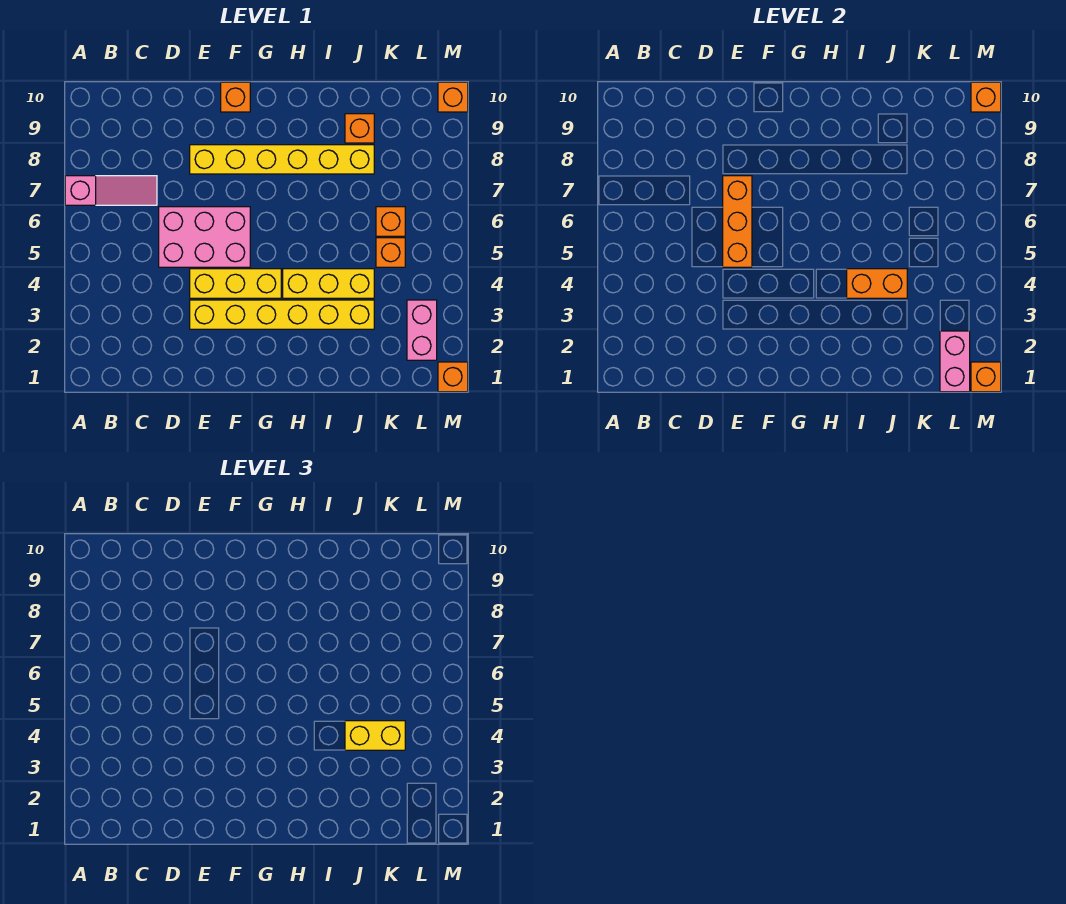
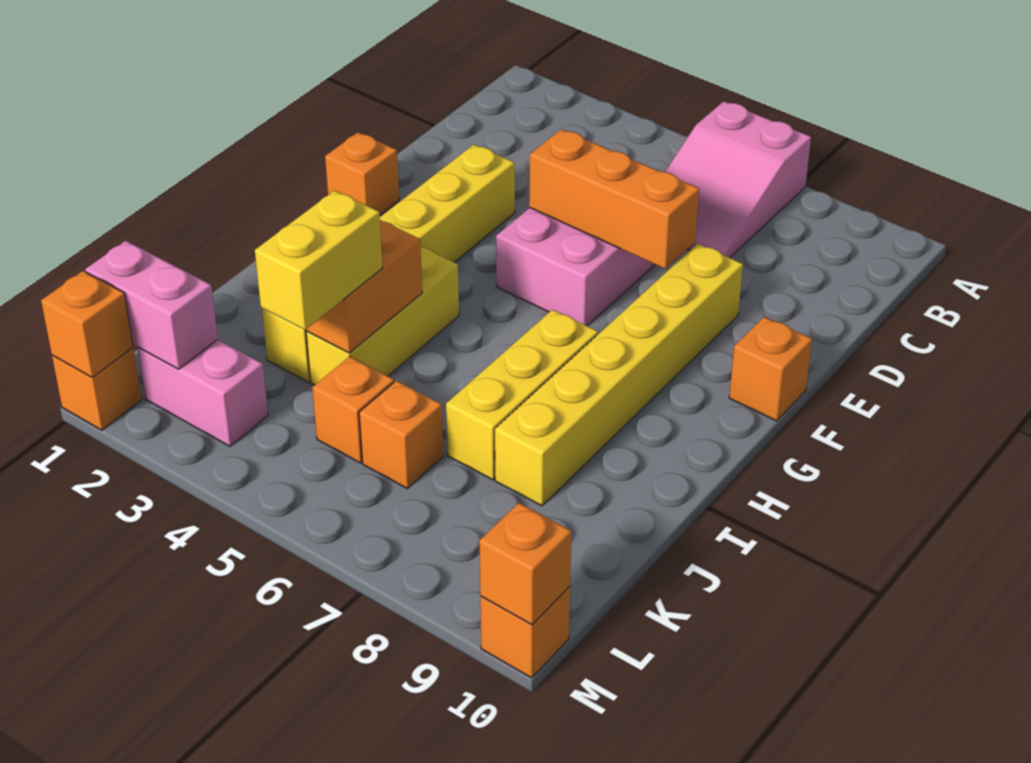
pink 1x3 slope [65,176,157,205] -> pink 2x3 slope [665,101,811,258]
yellow 1x3 brick [190,269,281,298] -> yellow 1x3 brick moved to [446,310,598,480]
orange 1x1 brick [345,114,374,143] -> orange 1x1 brick moved to [325,132,399,215]

